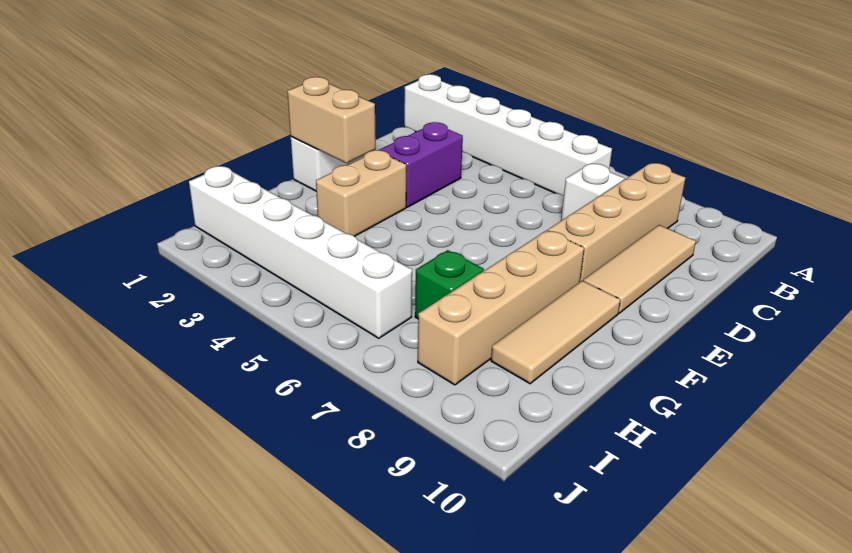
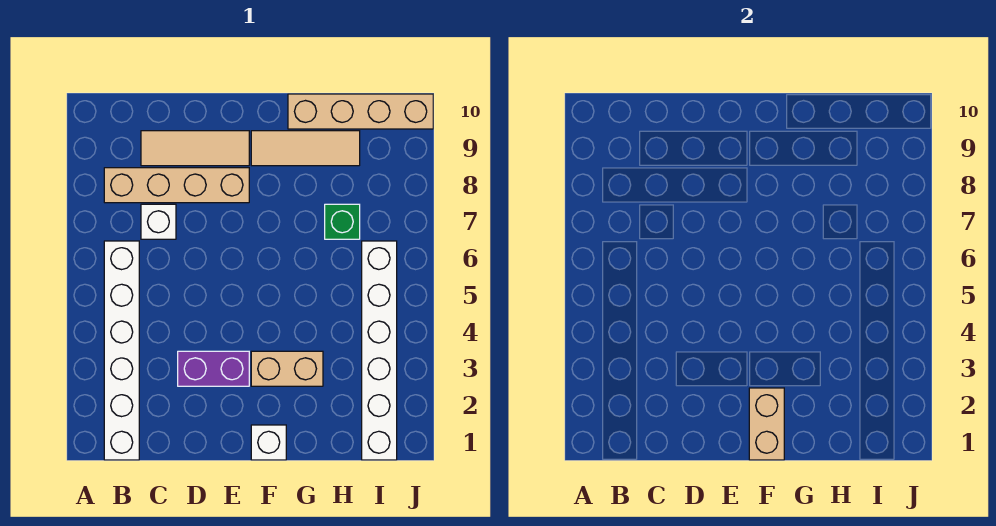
tan 1x4 brick [418,230,584,385] -> tan 1x4 brick moved to [288,94,433,129]

